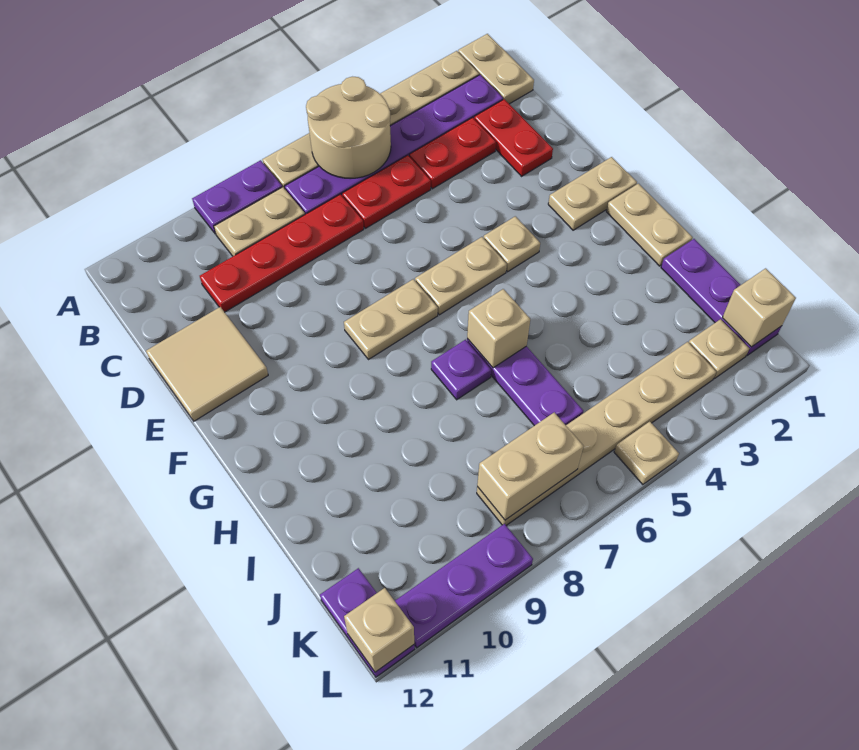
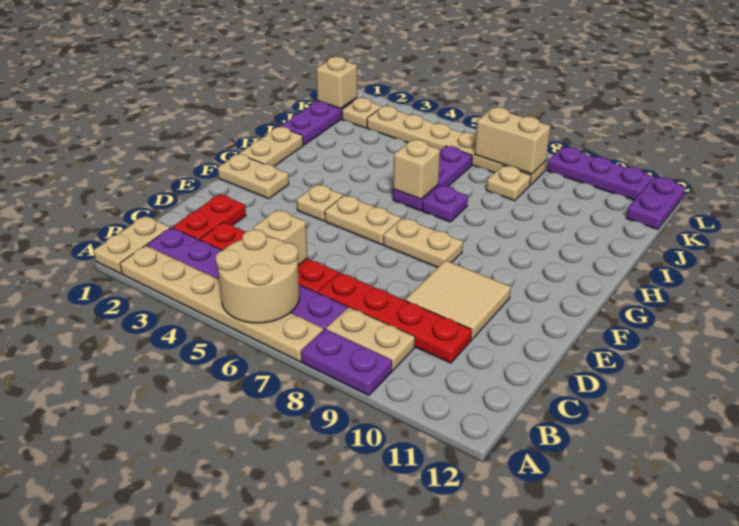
tan 2x2 tile [146,307,268,421] -> tan 2x2 tile moved to [405,260,511,340]
tan 1x1 plate [614,422,679,485] -> tan 1x1 plate moved to [486,166,531,201]
tan 1x1 brick [344,588,414,672] -> tan 1x1 brick moved to [254,210,308,266]

